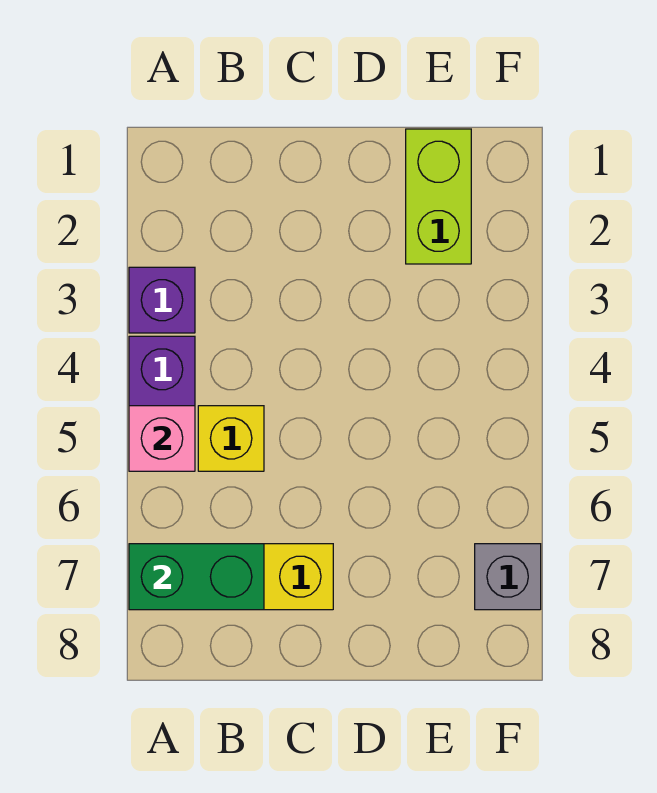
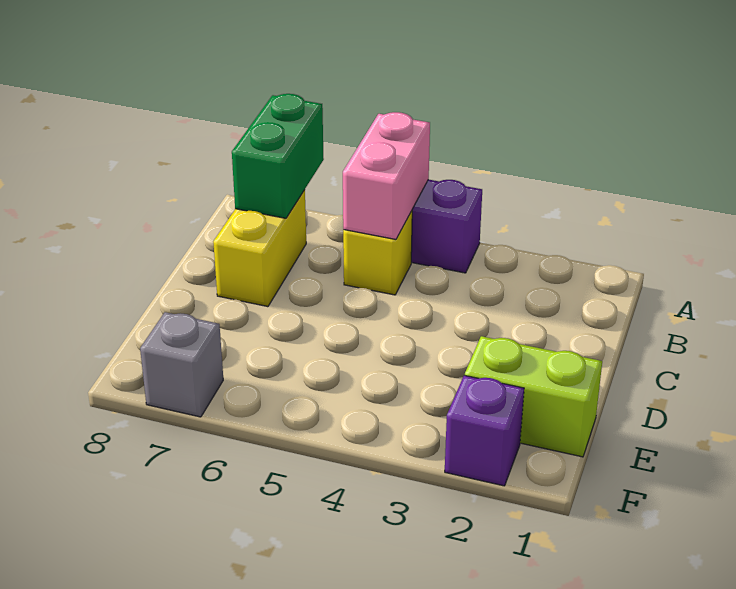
purple 1x1 brick [129,267,195,333] -> purple 1x1 brick moved to [445,375,524,486]
pink 1x1 brick [129,406,195,471] -> pink 1x2 brick [343,112,430,239]

